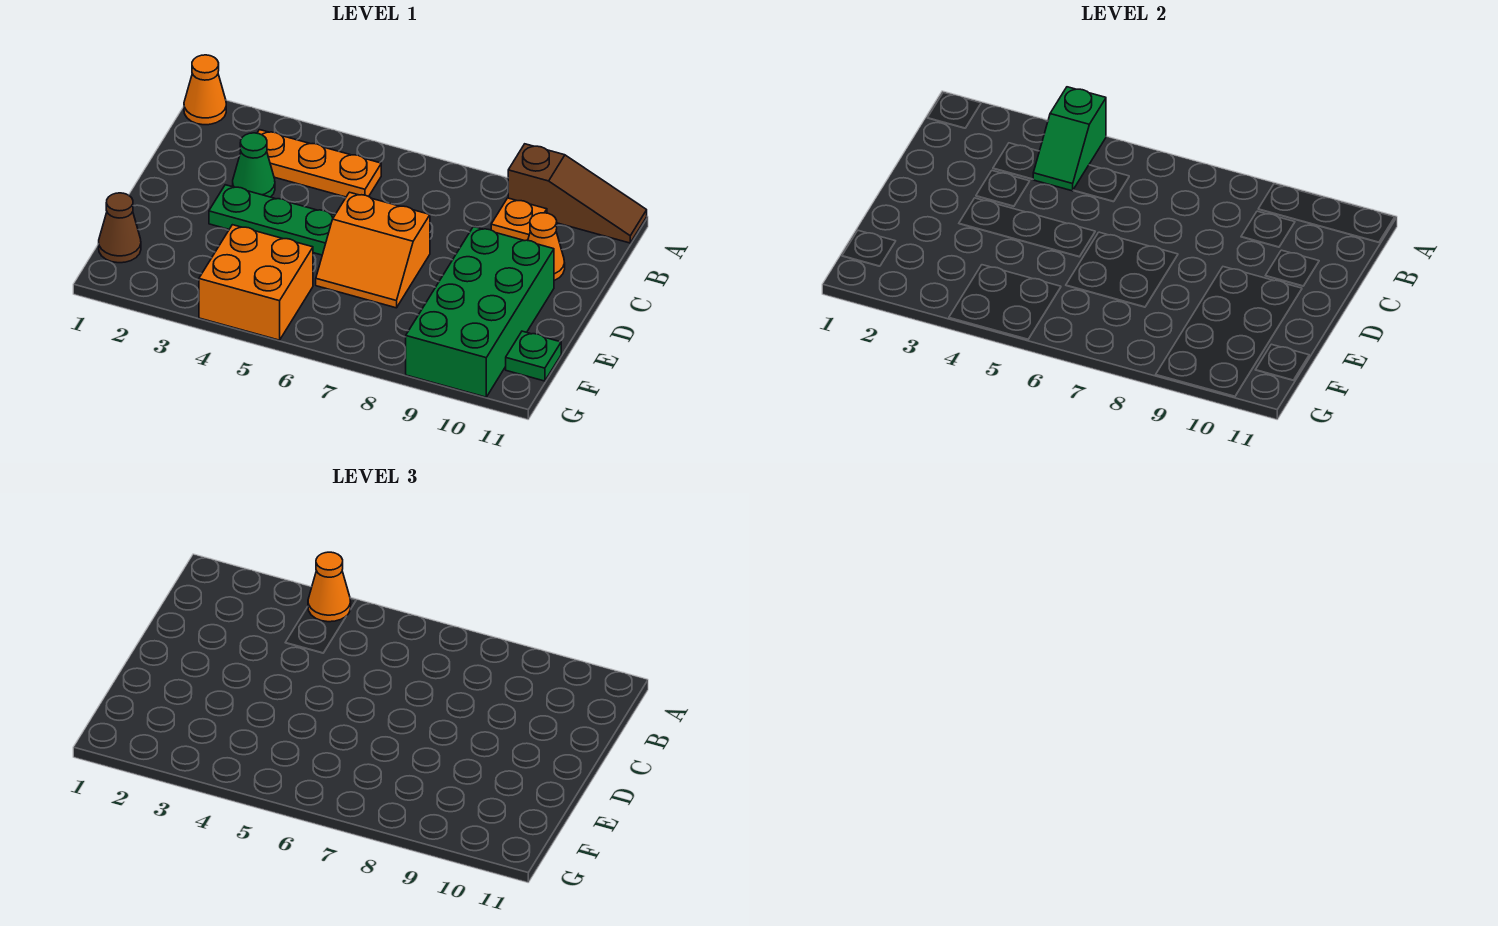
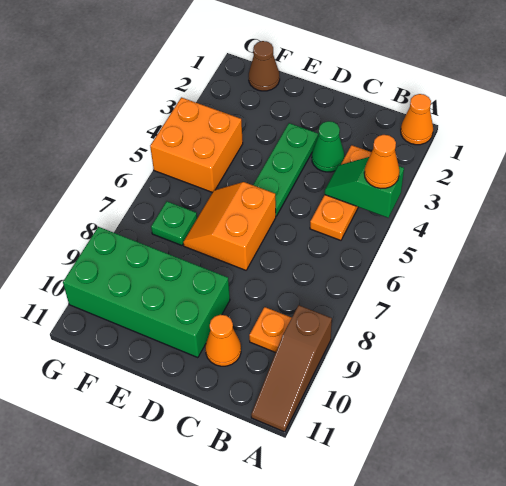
green 1x1 plate [506,331,561,381] -> green 1x1 plate moved to [151,202,197,245]

